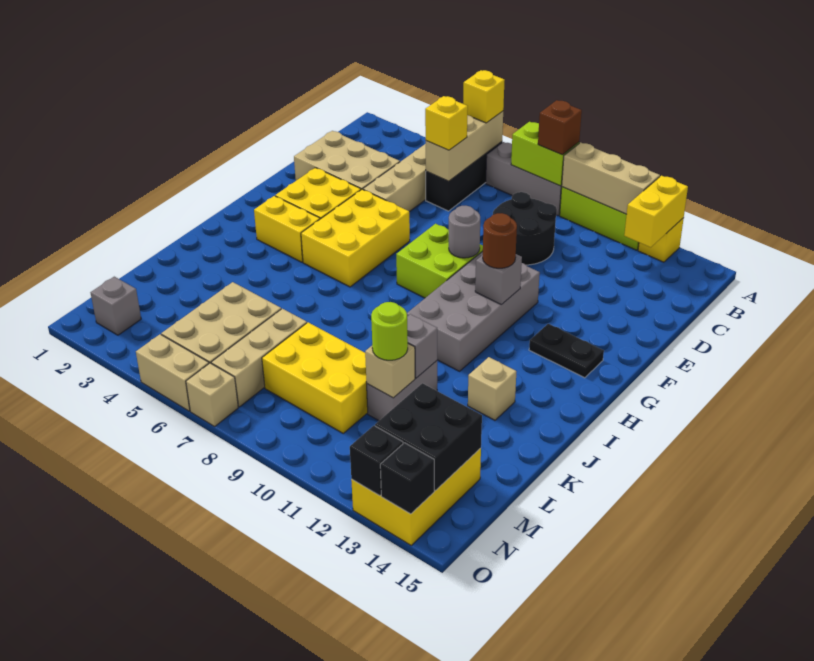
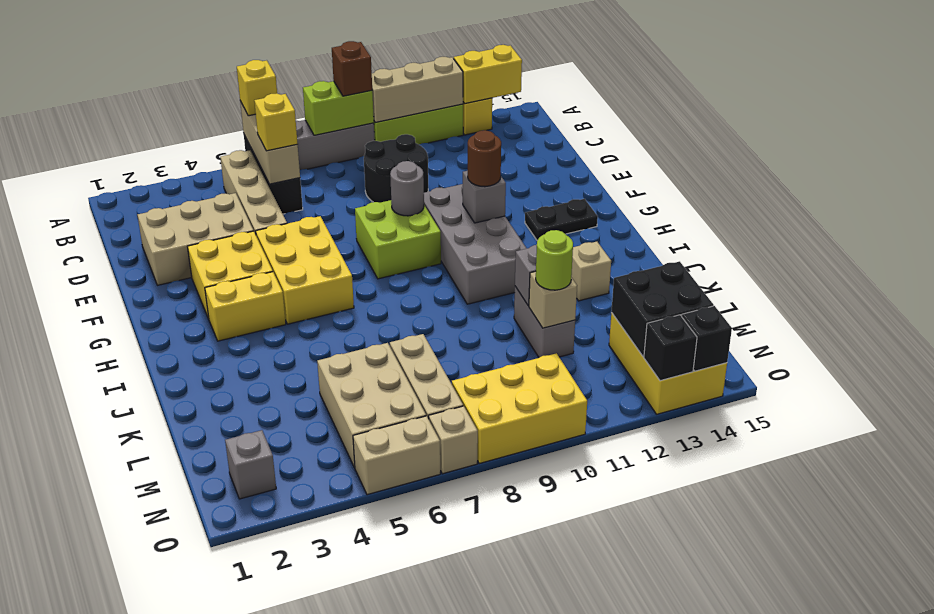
yellow 1x2 brick [624,176,688,247] -> yellow 1x2 brick turned to [454,45,522,104]
yellow 2x3 brick [262,322,368,433] -> yellow 2x3 brick moved to [452,353,587,464]

